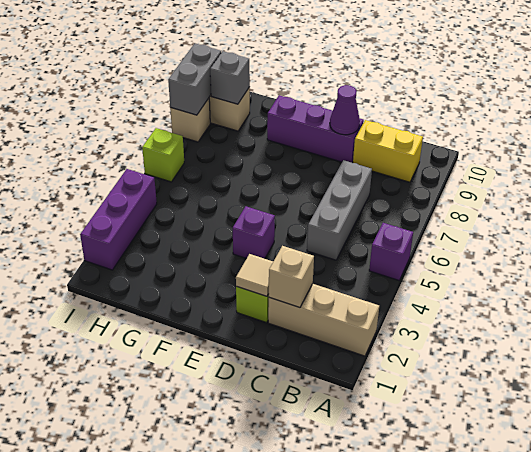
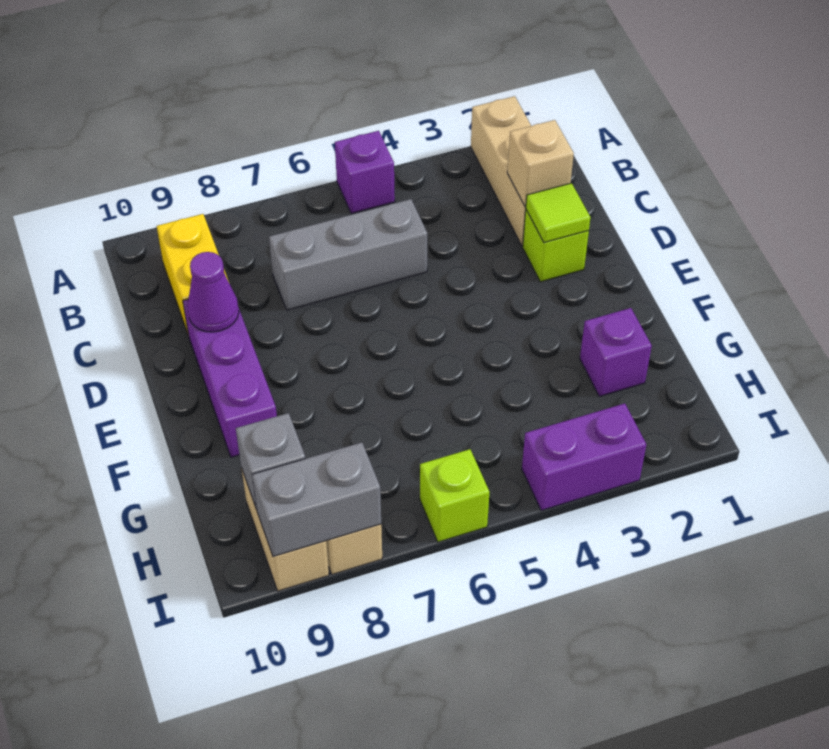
tan 1x1 tile [236,254,273,296] -> lime 1x1 tile [526,183,590,243]
purple 1x1 brick [233,206,275,259] -> purple 1x1 brick moved to [580,308,652,396]
purple 1x3 brick [80,169,157,270] -> purple 1x2 brick [522,404,646,511]

